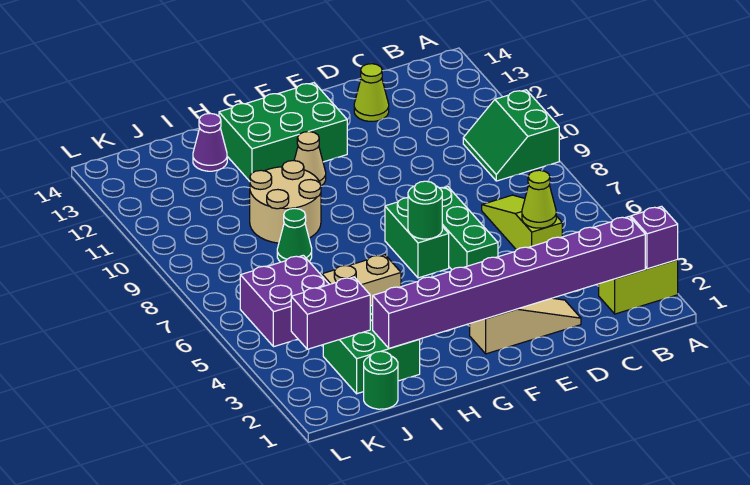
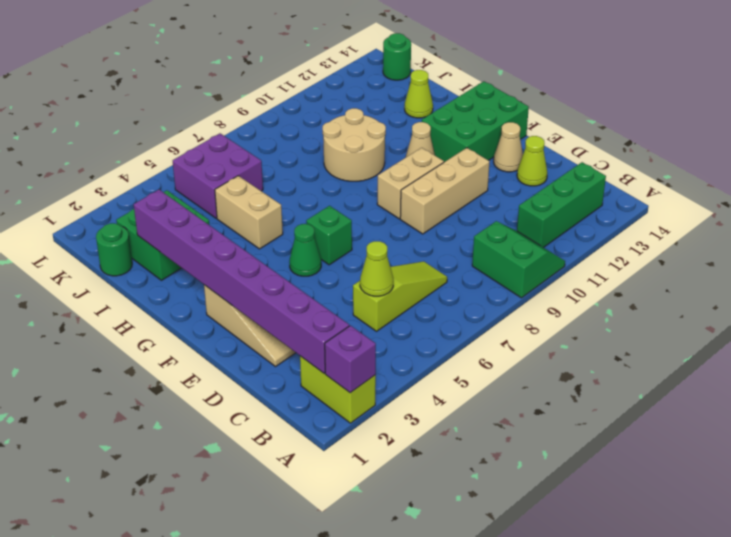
green 2x2 slope [463,90,559,181] -> green 2x2 slope turned to [472,221,565,298]
green 1x3 brick [440,187,498,270] -> green 1x3 brick moved to [517,162,606,248]
none -> tan 1x3 brick [400,148,490,234]
none -> tan 1x1 cone [494,122,523,172]
green 1x2 brick [385,198,449,278] -> green 1x1 brick [306,206,352,265]
green 1x1 round brick [408,181,442,239] -> green 1x1 round brick moved to [383,33,411,80]
none -> tan 1x2 brick [377,148,444,219]
green 2x3 brick [219,83,347,181] -> green 2x3 brick turned to [422,81,529,162]
green 1x1 cone [277,209,312,262] -> green 1x1 cone moved to [290,224,321,276]
purple 1x1 cone [193,113,227,171] -> lime 1x1 cone [405,70,433,118]
purple 1x2 brick [291,277,370,349] -> none

